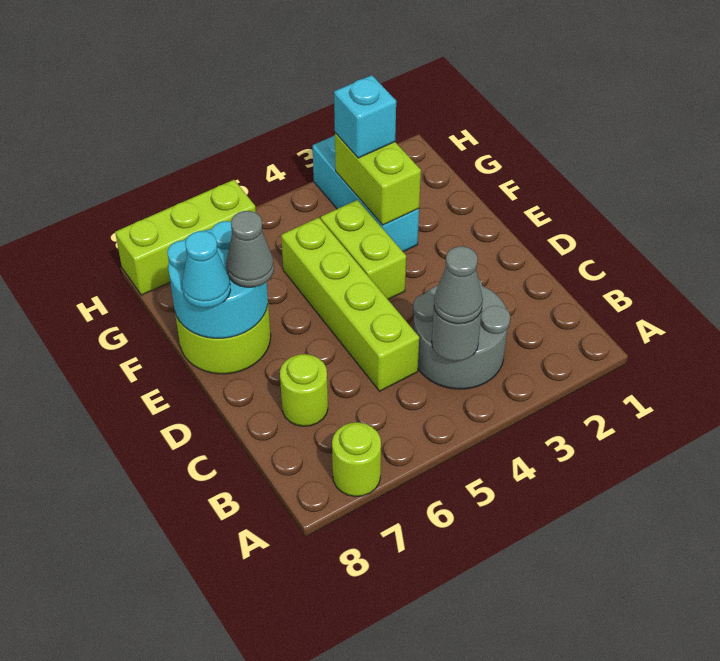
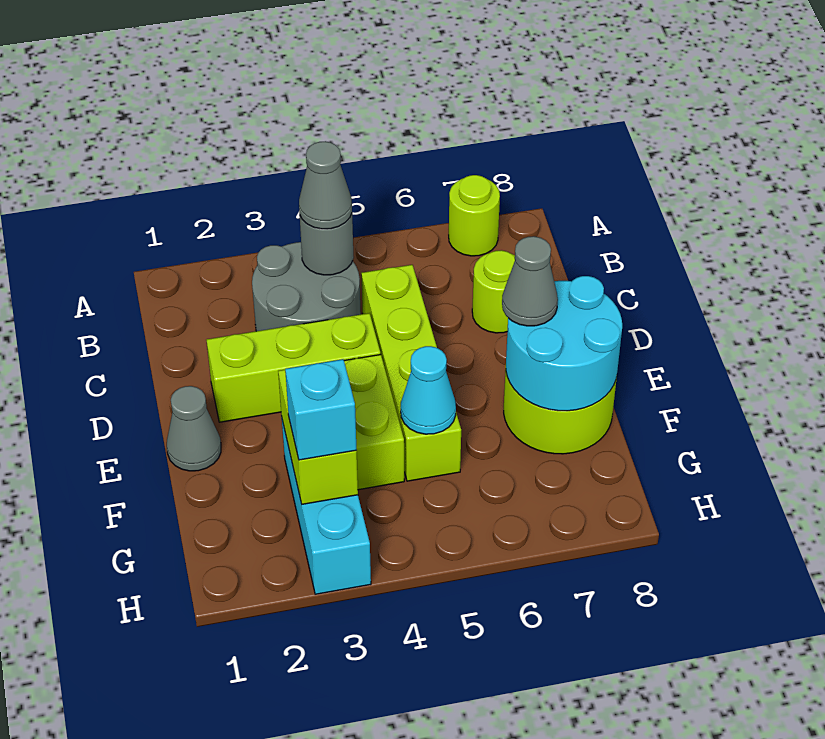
none -> grey 1x1 cone [167,386,221,471]
cyan 1x1 cone [182,231,231,308] -> cyan 1x1 cone moved to [401,346,456,434]
lime 1x3 brick [115,180,256,295] -> lime 1x3 brick moved to [207,313,380,422]

